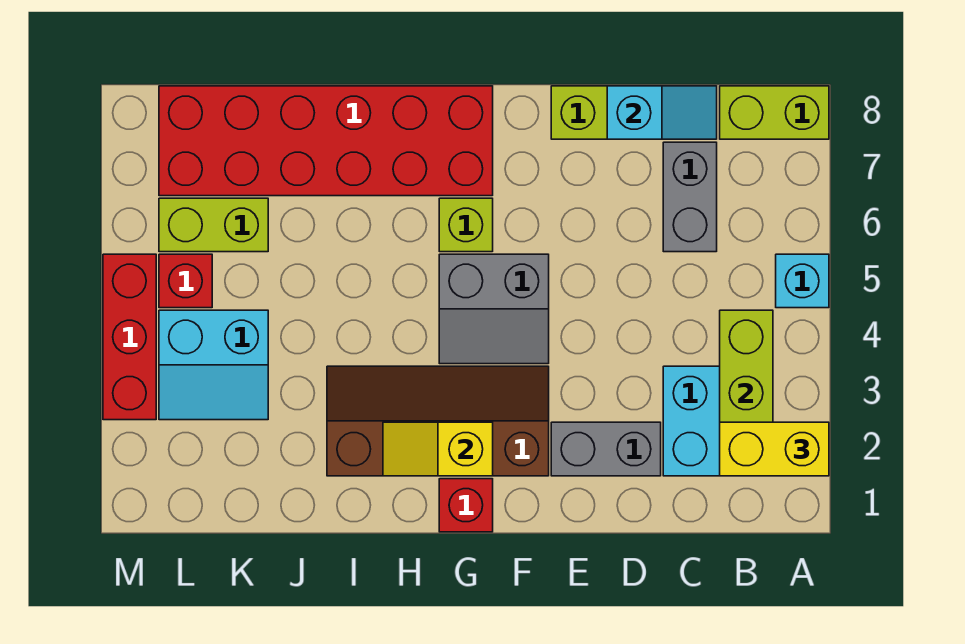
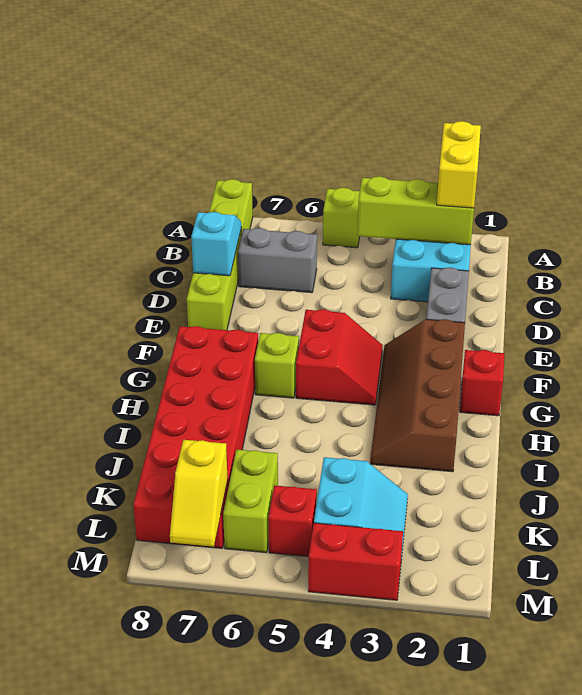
cyan 1x1 brick [776,254,829,308] -> lime 1x1 brick [323,188,360,248]
grey 2x2 slope [439,254,549,364] -> red 2x2 slope [296,309,383,405]
yellow 1x2 slope [383,422,493,476] -> yellow 1x2 slope moved to [170,440,228,547]
red 1x3 brick [103,254,156,420] -> red 1x2 brick [308,523,403,600]

